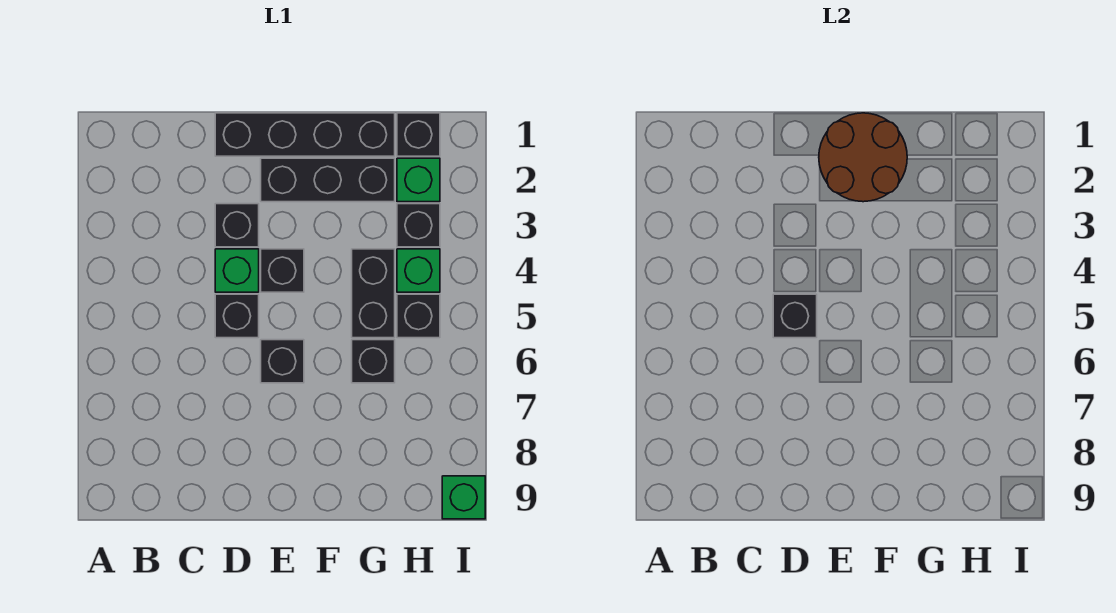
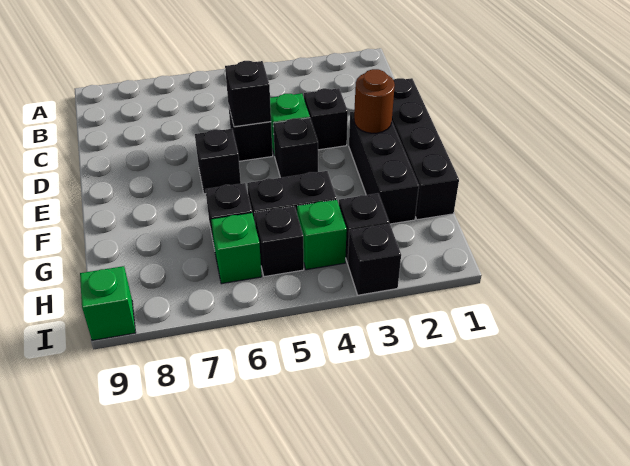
brown 2x2 round brick [819,113,907,202] -> brown 1x1 round brick [354,69,395,133]
black 1x1 brick [397,113,440,156] -> black 1x1 brick moved to [348,224,401,295]
green 1x1 brick [397,158,440,202] -> green 1x1 brick moved to [211,213,262,284]

